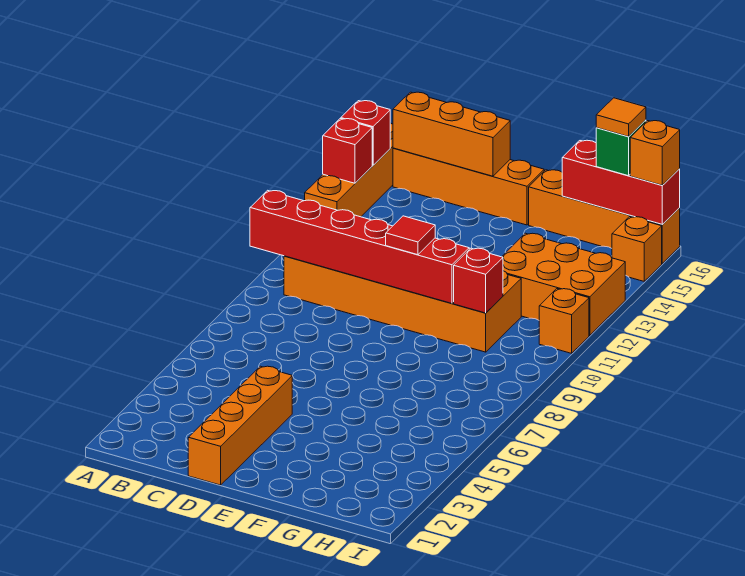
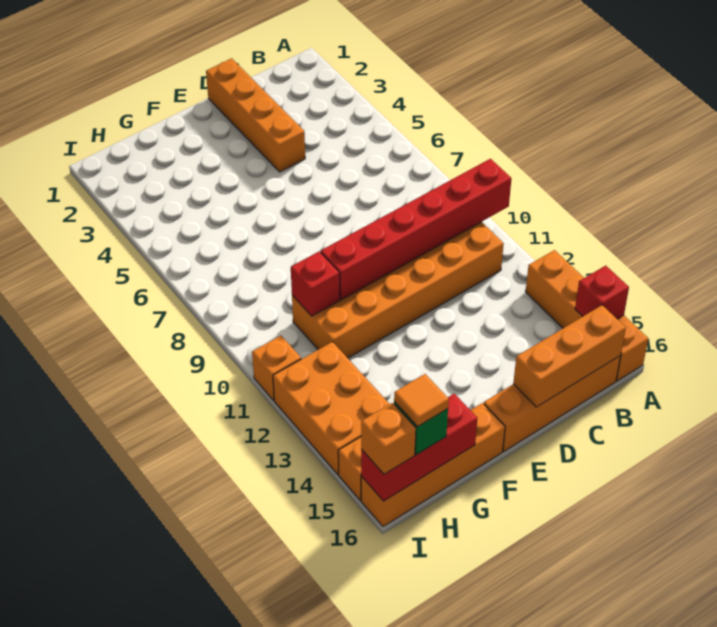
red 1x1 brick [323,119,372,183] -> none
red 1x1 tile [386,216,435,255] -> none
orange 2x3 brick [502,233,625,335] -> orange 2x3 brick turned to [273,342,389,474]

